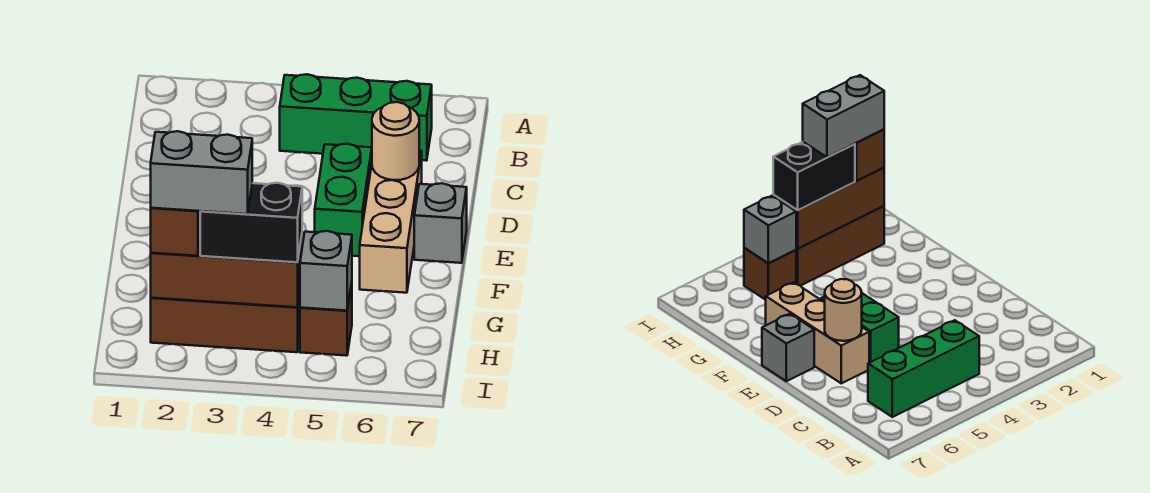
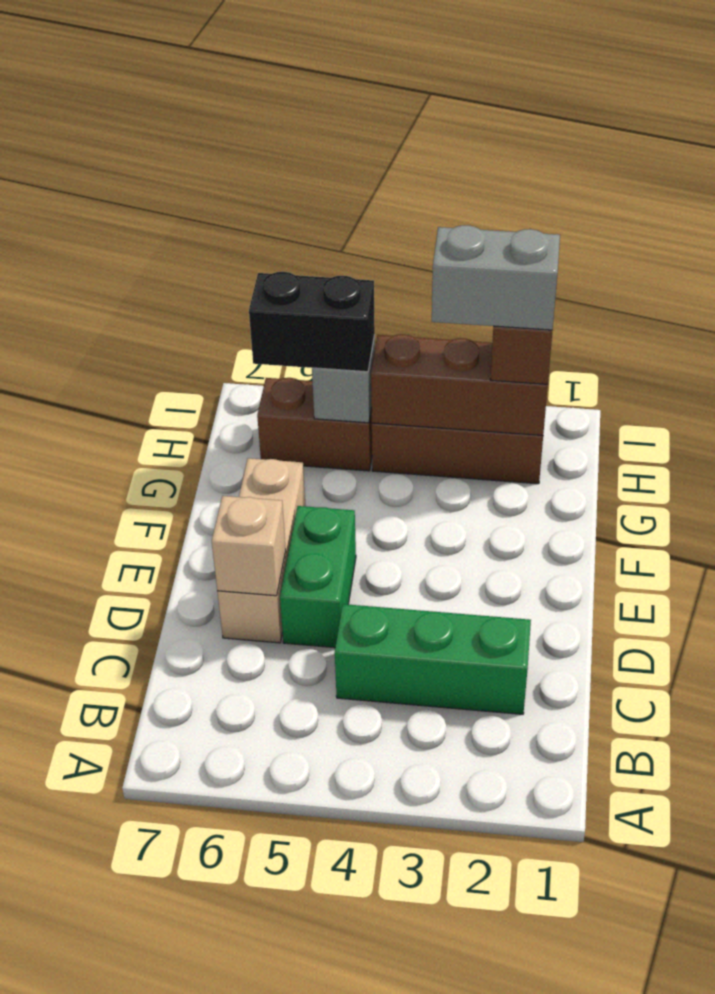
green 1x3 brick [280,74,432,161] -> green 1x3 brick moved to [335,604,531,714]
tan 1x1 round brick [372,102,419,180] -> tan 1x1 brick [212,496,286,596]
grey 1x1 brick [414,183,467,263] -> none
black 1x2 brick [200,183,302,262] -> black 1x2 brick moved to [249,272,375,372]
brown 1x1 brick [300,283,352,356] -> brown 1x2 brick [257,378,372,471]

